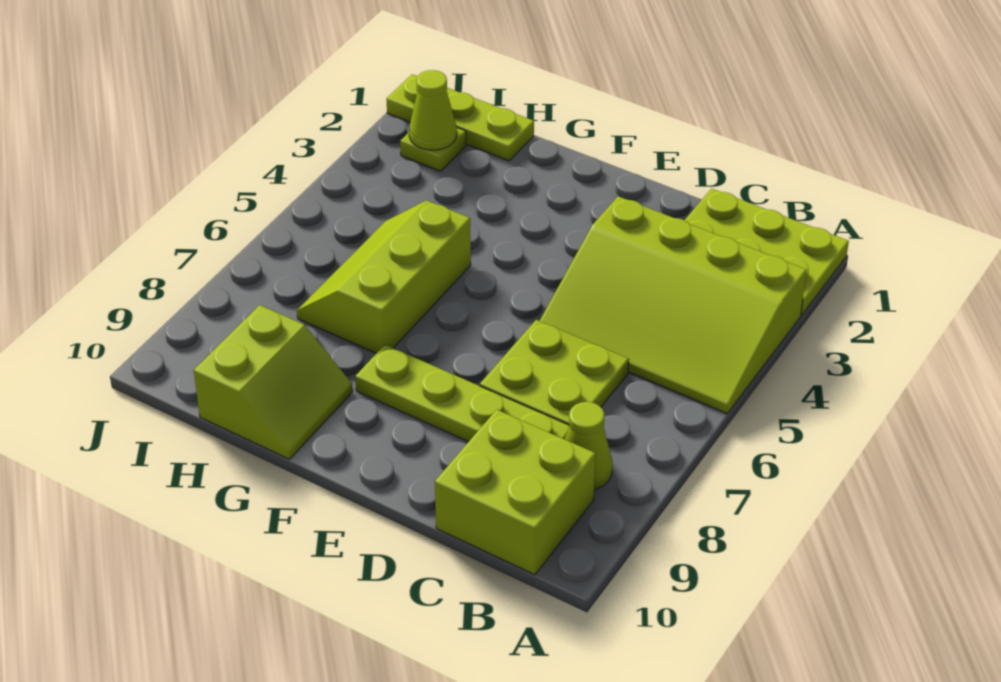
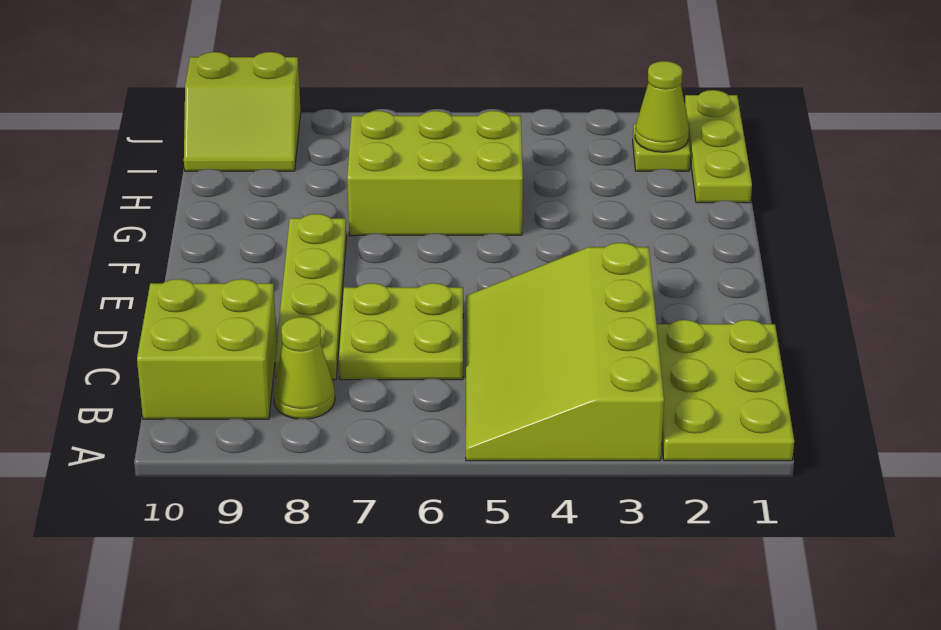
lime 2x3 slope [297,200,471,353] -> lime 2x3 brick [347,111,523,236]
lime 2x2 slope [194,305,353,459] -> lime 2x2 slope moved to [184,52,301,171]

